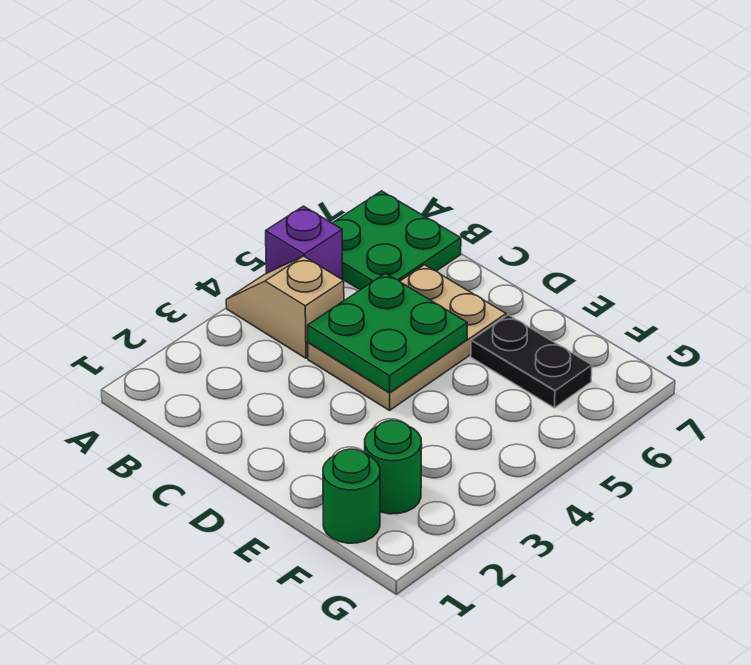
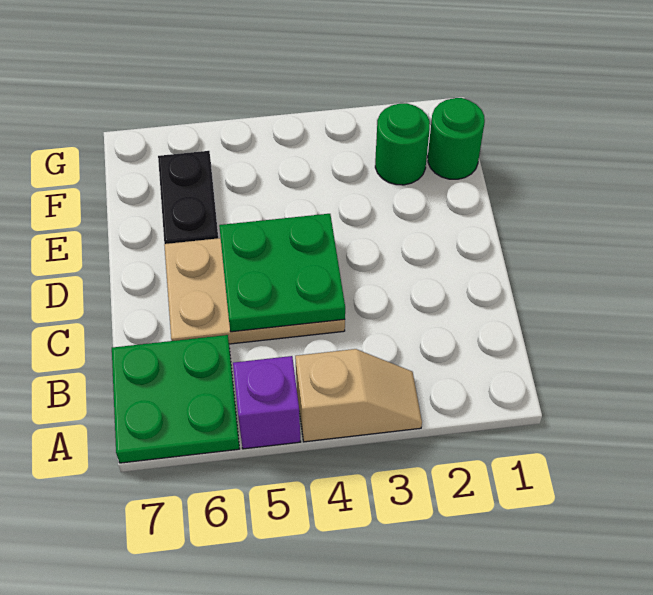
tan 1x2 slope [226,256,344,358] -> tan 1x2 slope turned to [295,349,422,442]

